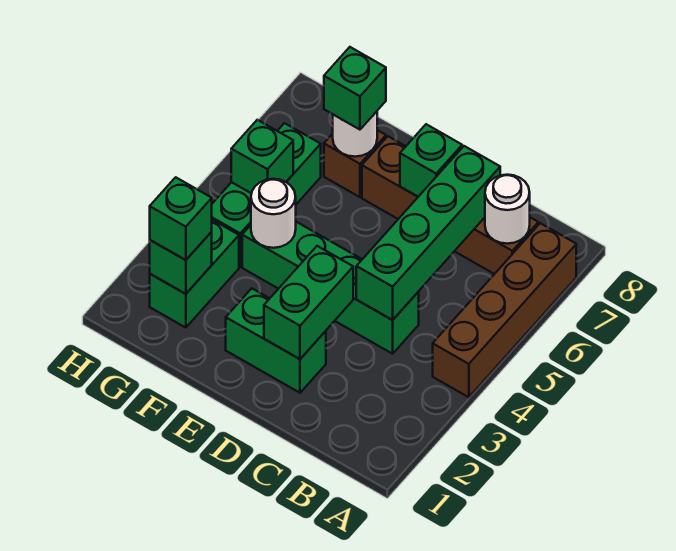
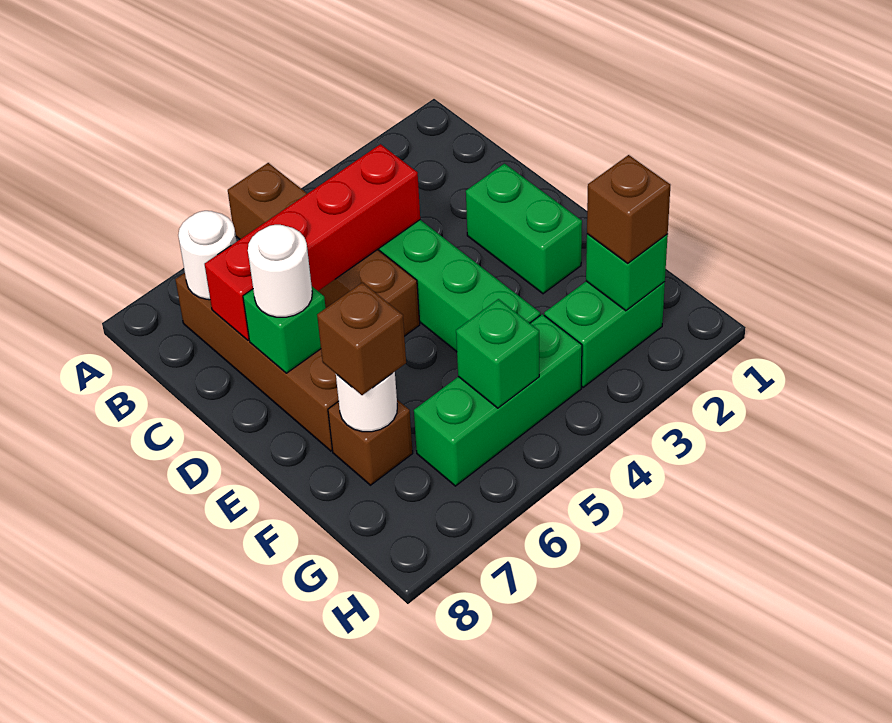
brown 1x4 brick [433,223,576,397] -> brown 1x4 brick turned to [228,163,420,336]
green 1x4 brick [356,146,500,320] -> red 1x4 brick [205,144,420,340]
green 1x2 brick [264,246,353,359] -> none
white 1x1 round brick [251,179,296,248] -> white 1x1 round brick moved to [248,225,312,317]
green 1x1 brick [324,47,386,130] -> brown 1x1 brick [317,283,406,395]
green 1x1 brick [150,177,212,260] -> brown 1x1 brick [587,155,670,263]

